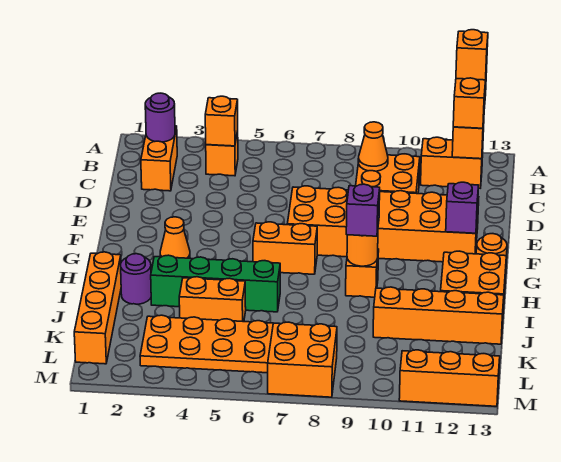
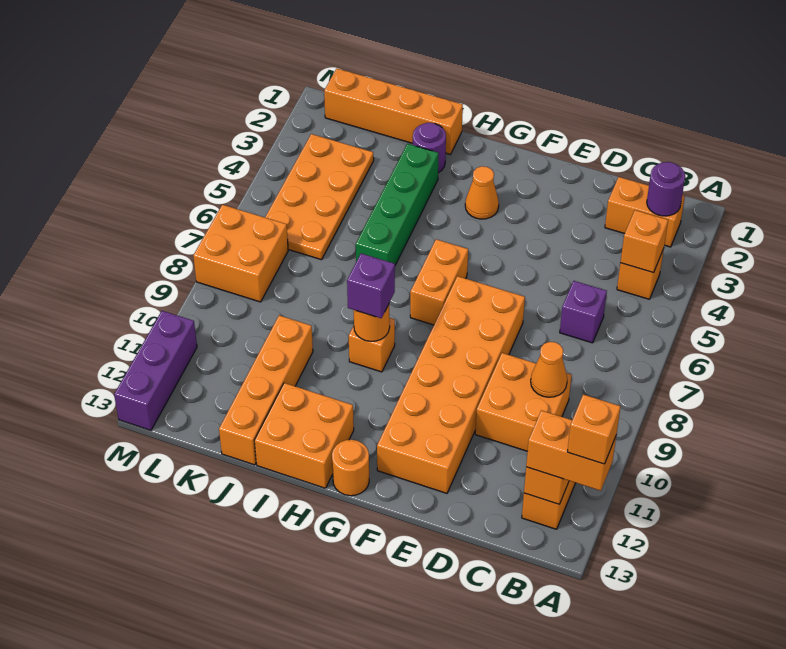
purple 1x1 brick [446,182,479,233] -> purple 1x1 brick moved to [560,281,607,343]
orange 1x2 brick [179,277,246,322] -> none
orange 1x3 brick [399,350,500,406] -> purple 1x3 brick [114,311,197,430]

